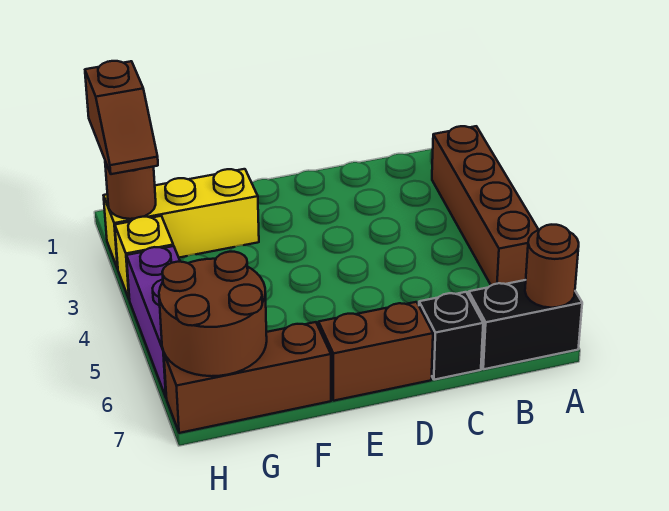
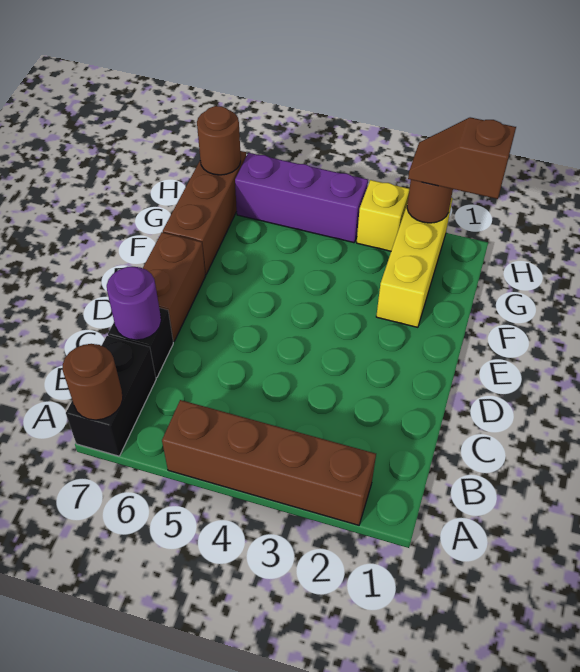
none -> purple 1x1 round brick [107,267,161,340]
brown 2x2 round brick [159,252,267,376] -> brown 1x1 round brick [197,106,241,175]

